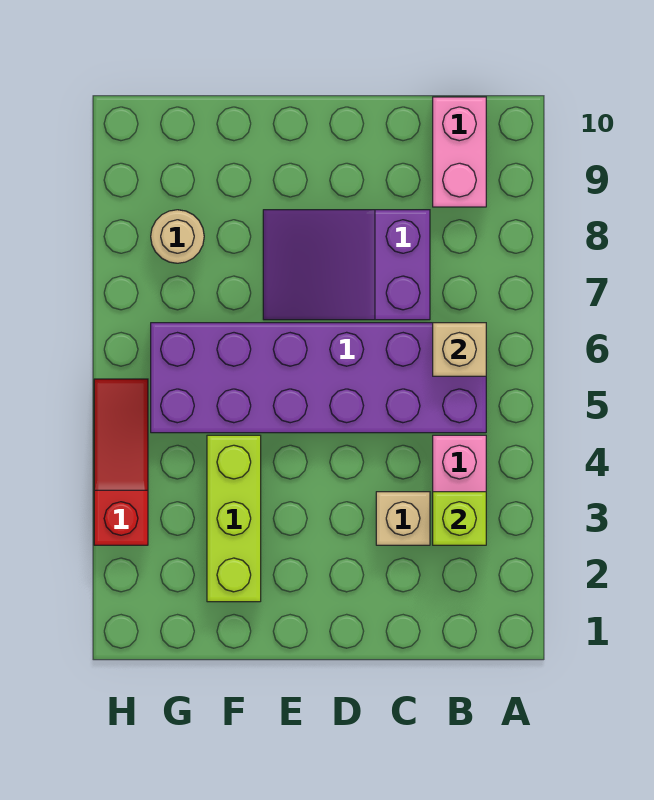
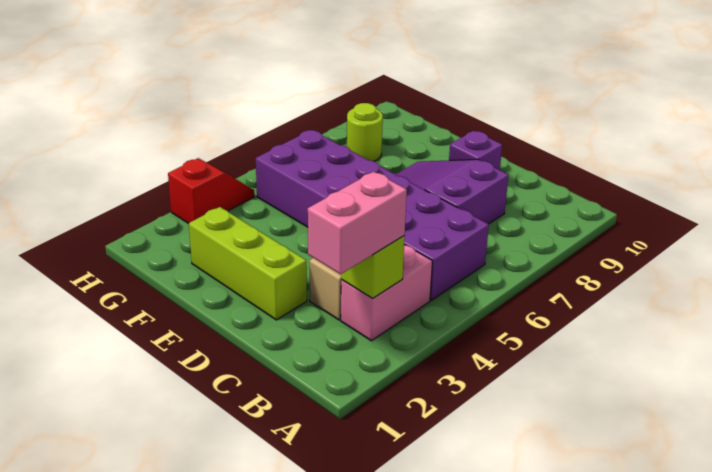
tan 1x1 brick [433,323,486,376] -> none
pink 1x2 brick [433,97,486,207] -> pink 1x2 brick moved to [308,172,407,274]
none -> purple 1x1 brick [449,131,502,170]
lime 1x3 brick [207,435,261,602] -> lime 1x3 brick turned to [189,207,307,320]
tan 1x1 round brick [151,210,204,263] -> lime 1x1 round brick [347,103,383,161]
red 1x3 slope [94,379,148,545] -> red 1x2 slope [168,158,254,224]

